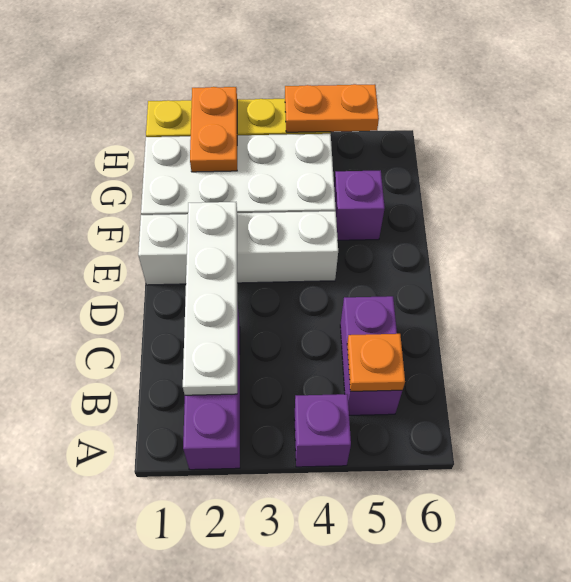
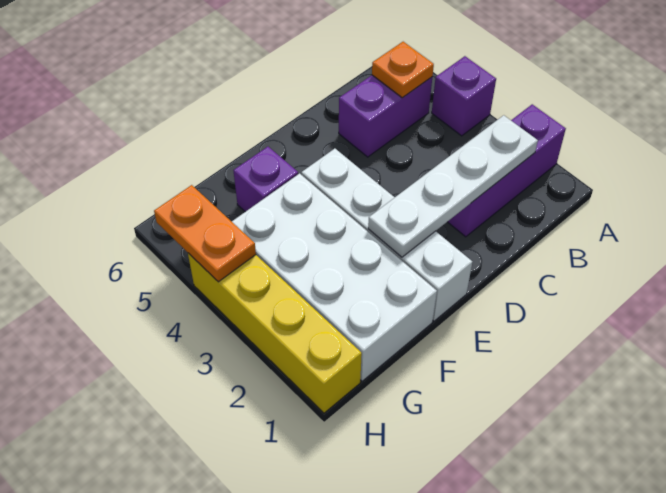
orange 1x2 plate [190,87,237,172] -> none

